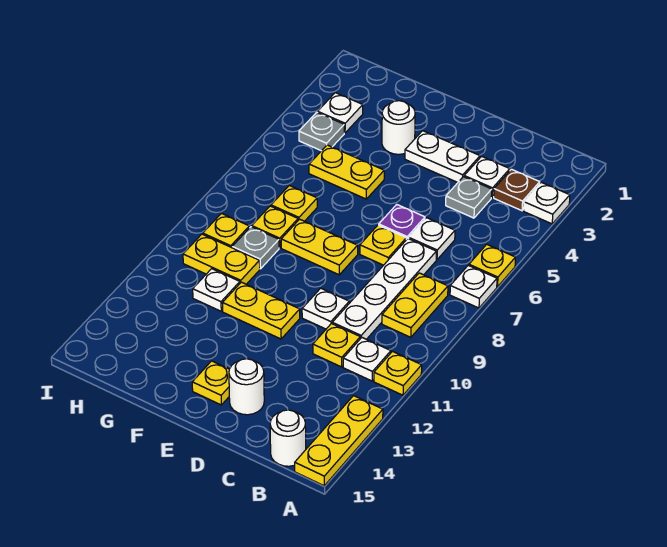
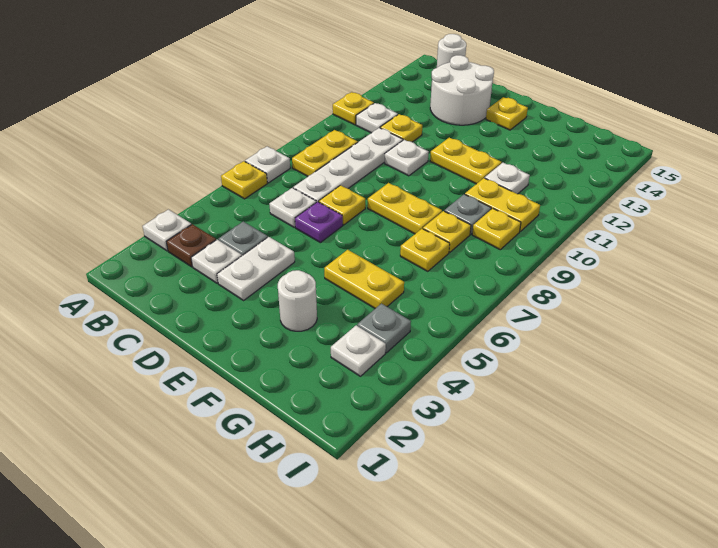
yellow 1x3 plate [295,396,383,486] -> none
white 1x2 plate [405,131,480,182] -> white 1x2 plate turned to [217,237,295,300]
white 1x1 round brick [229,359,264,415] -> white 2x2 round brick [430,55,494,125]

